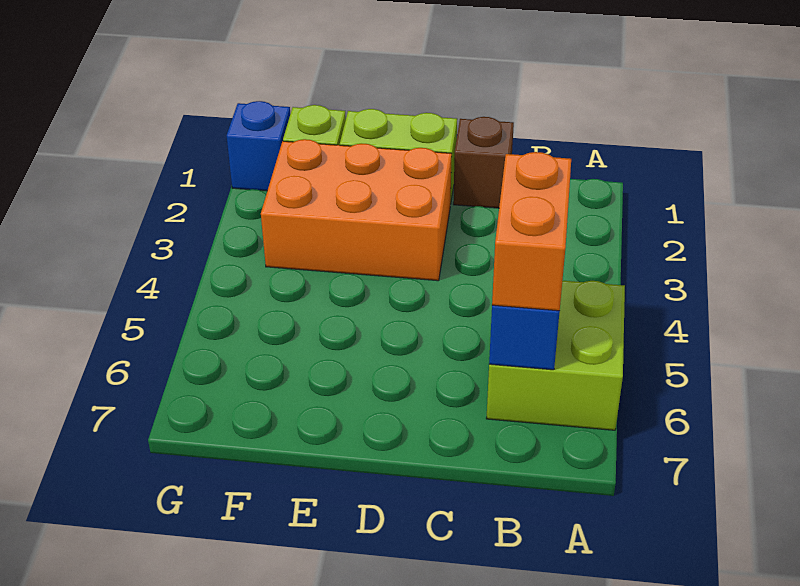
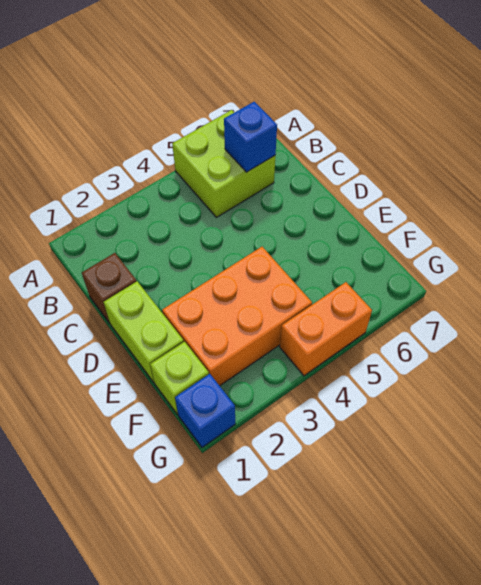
orange 1x2 brick [492,152,571,311] -> orange 1x2 brick moved to [280,282,372,376]
orange 2x3 brick [261,139,452,281] -> orange 2x3 brick turned to [162,247,312,386]

